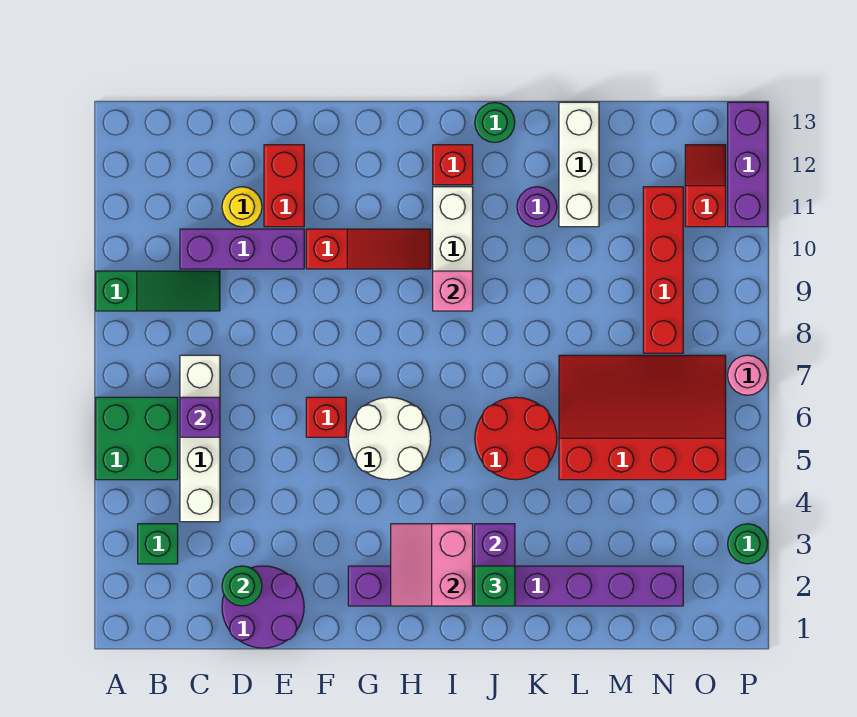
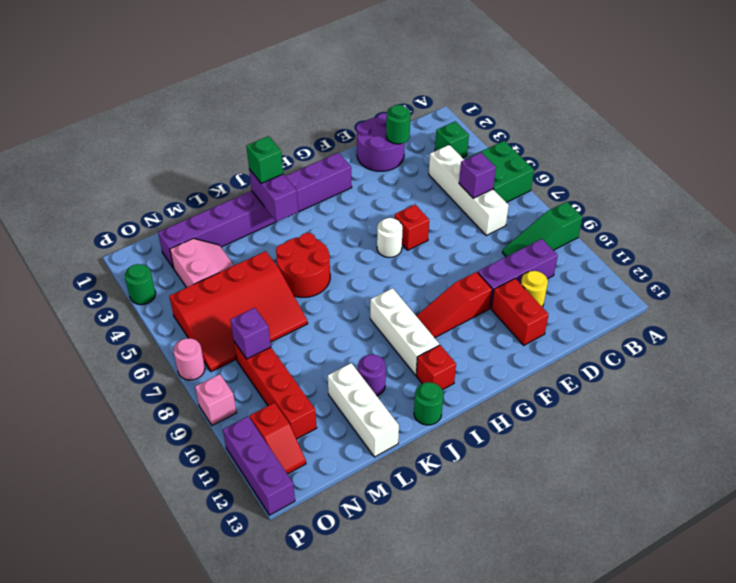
white 2x2 round brick [348,397,431,480] -> white 1x1 round brick [377,218,403,257]
pink 2x2 slope [391,524,473,606] -> pink 2x2 slope moved to [170,238,234,288]
pink 1x1 brick [433,271,473,311] -> pink 1x1 brick moved to [195,374,237,425]
none -> purple 1x1 brick [230,308,271,359]

